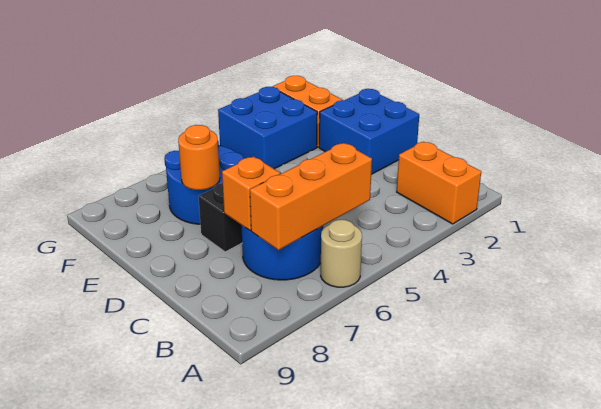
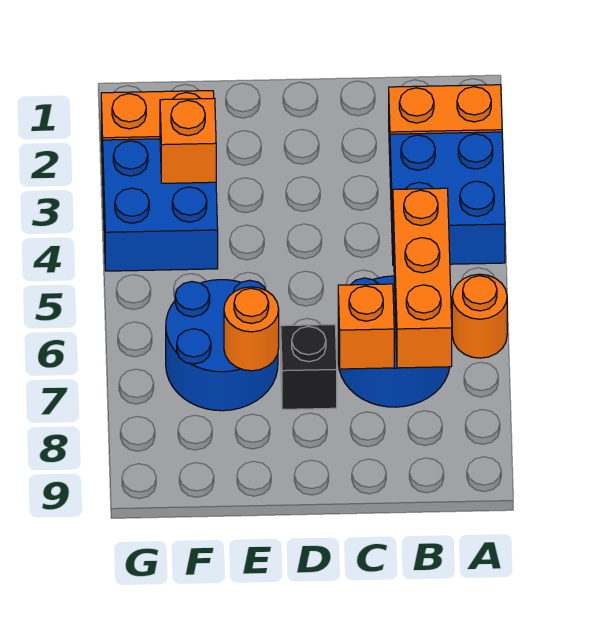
tan 1x1 round brick [321,220,362,287] -> orange 1x1 round brick [452,274,507,358]
blue 2x2 brick [319,89,419,174] -> blue 2x2 brick moved to [390,132,505,265]
none -> orange 1x1 brick [160,98,216,183]

